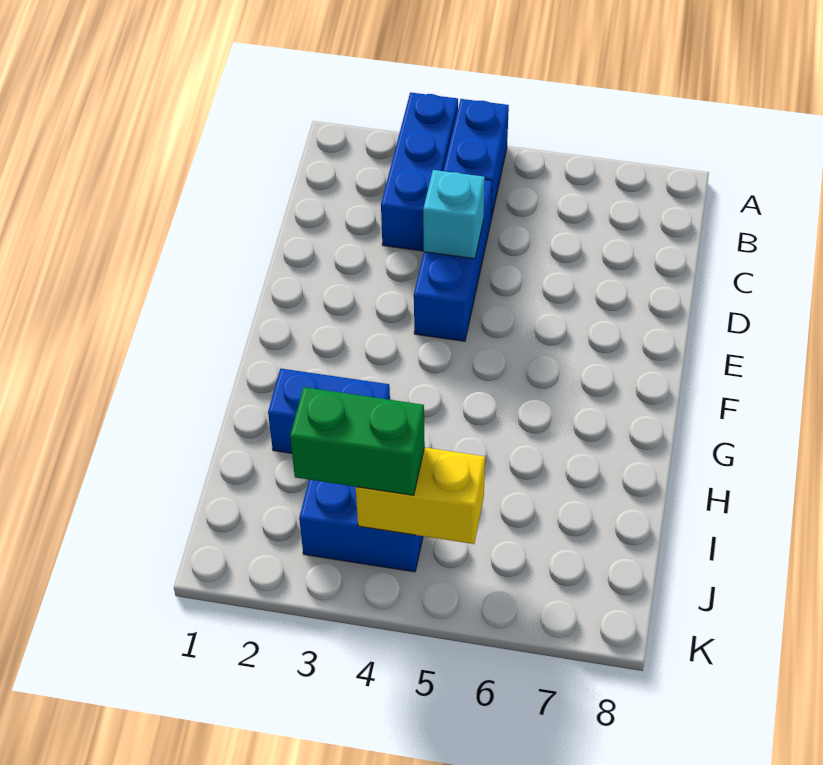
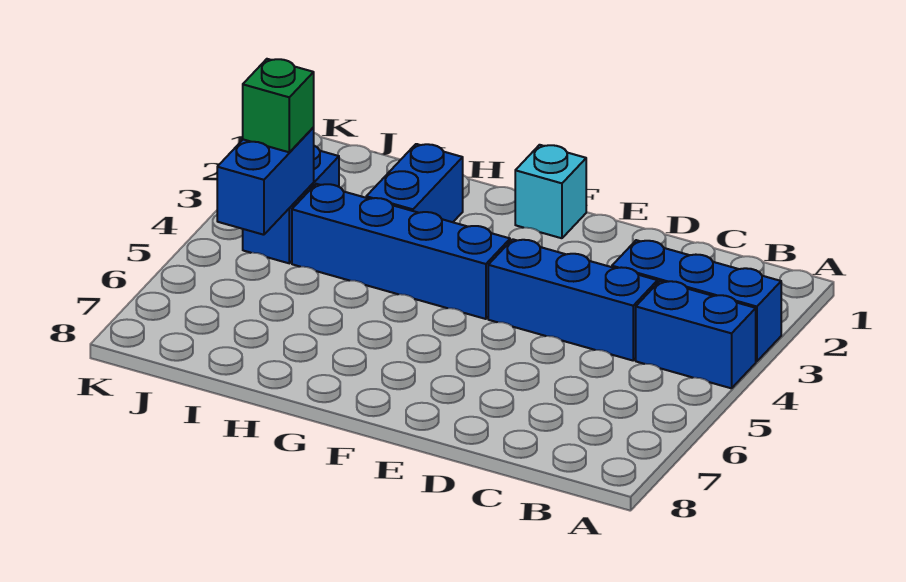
cyan 1x1 brick [423,170,485,259] -> cyan 1x1 brick moved to [515,145,586,238]
none -> blue 1x4 brick [292,184,510,319]
green 1x2 brick [290,387,425,495] -> green 1x1 brick [243,59,314,152]
yellow 1x2 brick [356,447,485,544] -> blue 1x2 brick [217,128,314,235]

